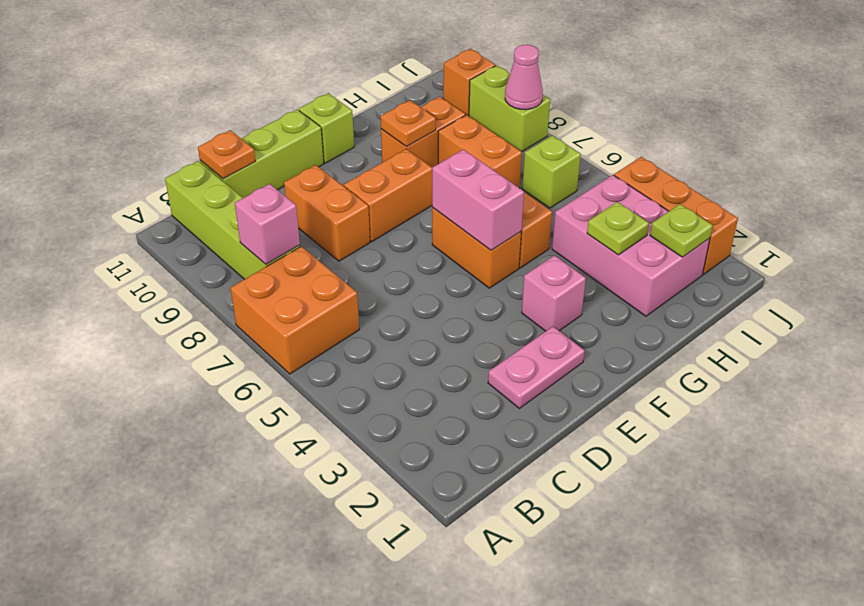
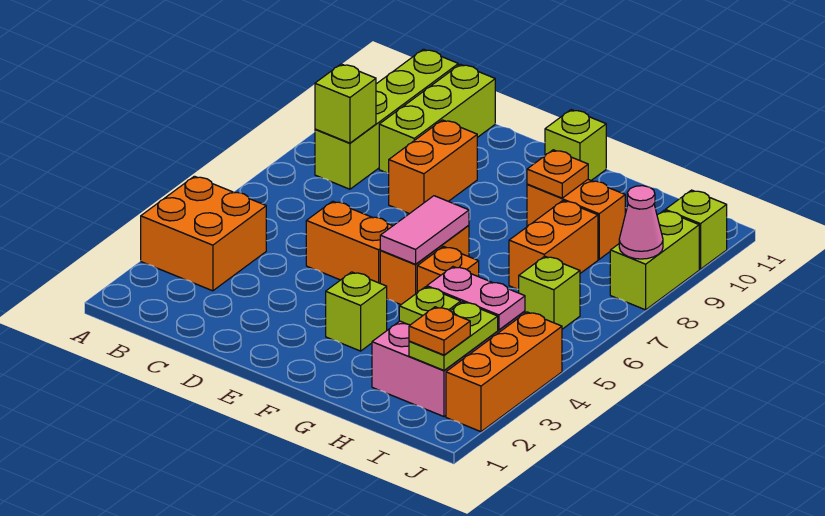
orange 2x2 brick [230,246,359,374] -> orange 2x2 brick moved to [141,176,266,291]
pink 1x1 brick [235,184,300,264] -> lime 1x1 brick [315,64,376,143]
lime 1x3 brick [200,110,324,198] -> lime 1x3 brick turned to [379,64,495,173]
orange 1x1 plate [198,130,256,179] -> orange 1x1 plate moved to [409,307,470,355]
pink 1x2 plate [488,327,585,408] -> pink 1x2 plate moved to [427,267,525,330]
orange 1x2 brick [344,149,432,241] -> orange 1x2 brick moved to [306,201,392,283]
pink 1x1 brick [522,255,586,331] -> lime 1x1 brick [326,272,387,351]
pink 1x2 brick [432,150,524,250] -> pink 1x2 tile [380,196,469,264]
lime 1x1 plate [650,204,713,257] -> lime 1x2 plate [409,302,498,370]
orange 1x1 brick [443,49,495,116] -> lime 1x1 brick [665,190,727,269]

